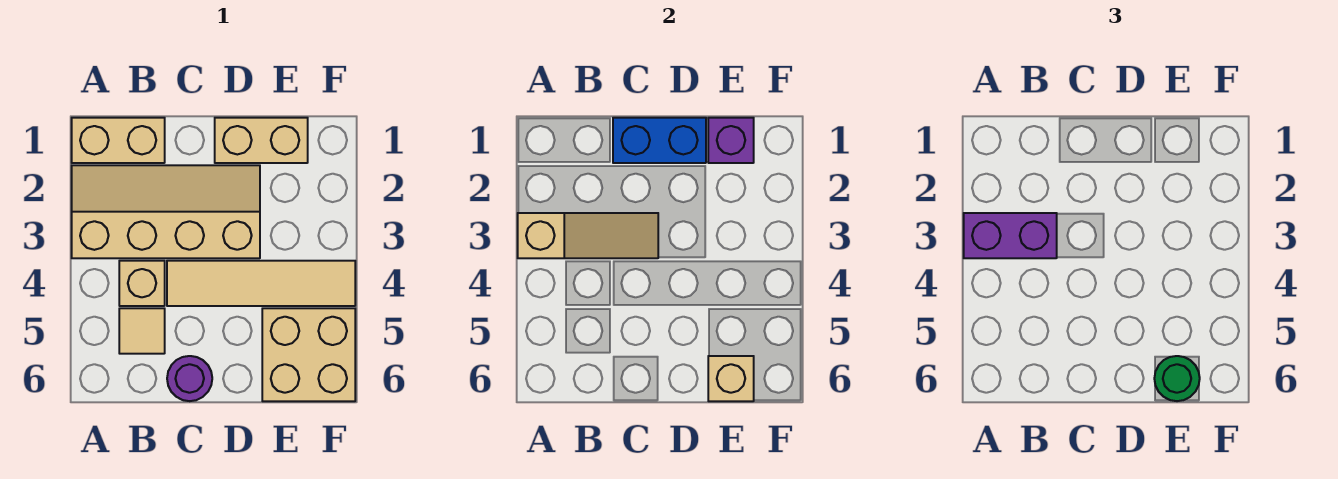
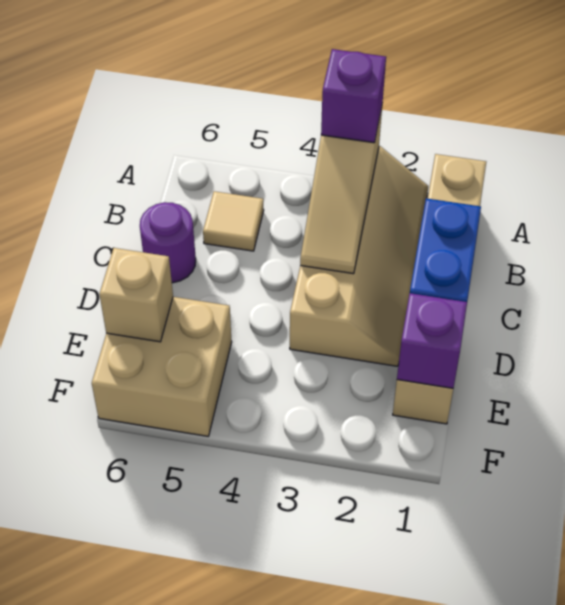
purple 1x2 brick [964,213,1057,258] -> purple 1x1 brick [321,49,386,143]
tan 1x1 brick [119,261,165,306] -> none
tan 1x4 tile [167,261,355,306] -> none
green 1x1 round brick [1154,356,1200,401] -> none

